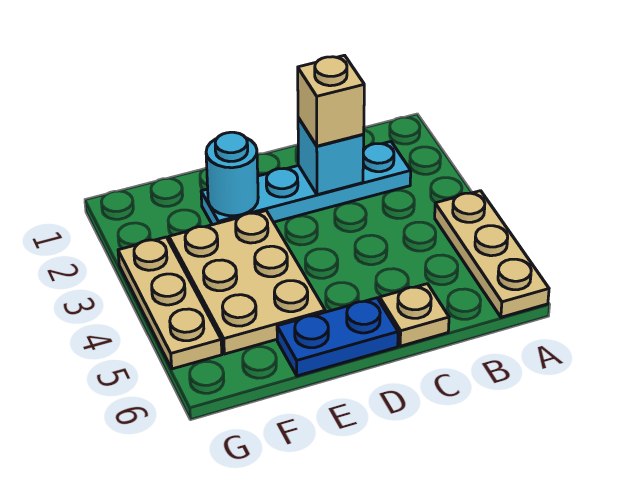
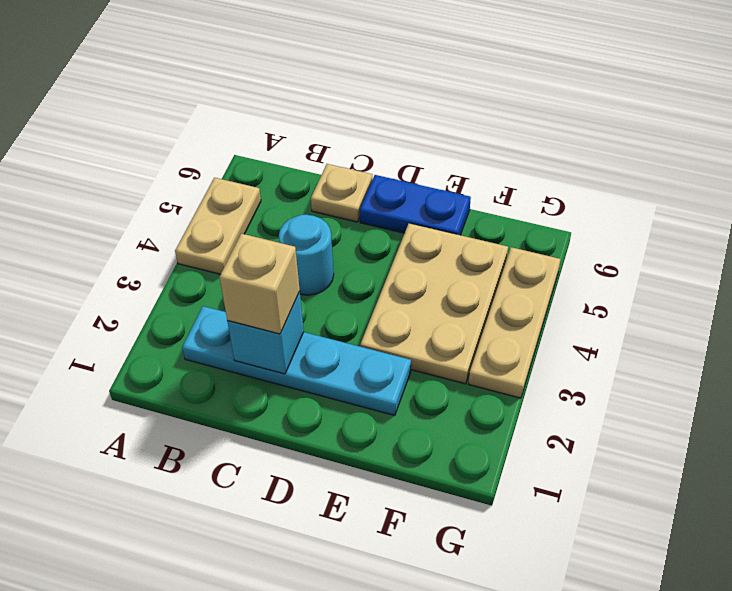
tan 1x3 plate [435,191,549,317] -> tan 1x2 plate [175,178,261,274]
cyan 1x1 round brick [206,132,258,216] -> cyan 1x1 round brick moved to [279,215,334,295]

